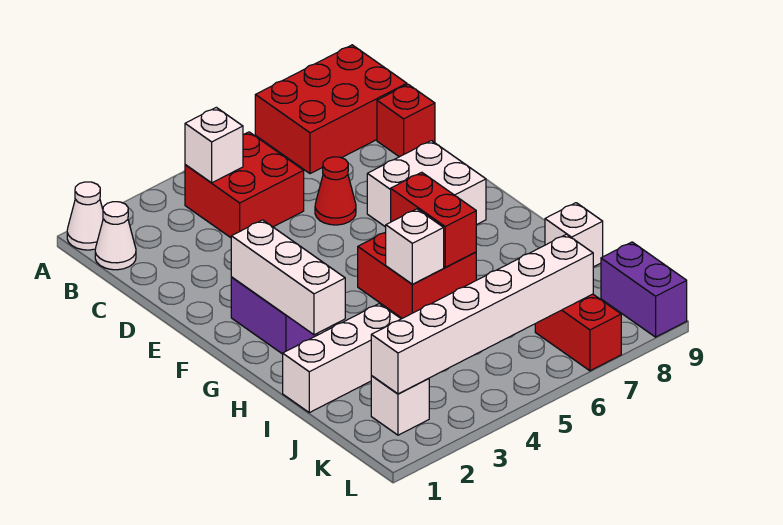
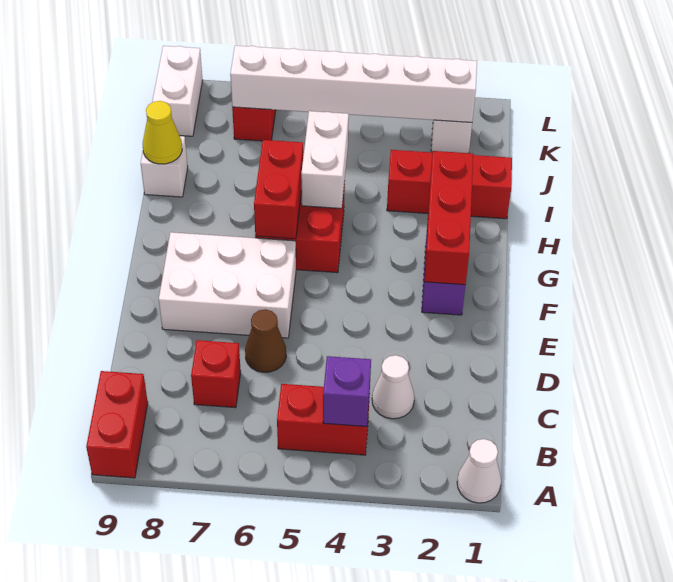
red 2x3 brick [255,45,407,174] -> red 1x2 brick [86,371,148,478]
white 1x1 cone [95,202,136,270] -> white 1x1 cone moved to [372,355,414,419]
red 2x2 brick [185,132,304,238] -> red 1x2 brick [277,384,370,455]
white 1x1 brick [185,107,243,183] -> purple 1x1 brick [323,356,371,427]
red 1x1 brick [377,84,435,157] -> red 1x1 brick moved to [191,340,241,408]
red 1x1 cone [315,157,356,225] -> brown 1x1 cone [245,309,286,372]
white 2x2 brick [367,141,486,227] -> white 2x3 brick [159,232,296,338]
white 1x3 brick [231,220,345,335] -> red 1x3 brick [424,151,473,285]
white 1x1 brick [386,209,444,284] -> white 1x2 brick [301,111,349,209]
white 1x3 brick [283,304,401,413] -> red 1x3 brick [387,150,512,219]
none -> yellow 1x1 cone [143,101,182,164]
purple 1x2 brick [601,242,687,337] -> white 1x2 brick [152,46,203,136]

